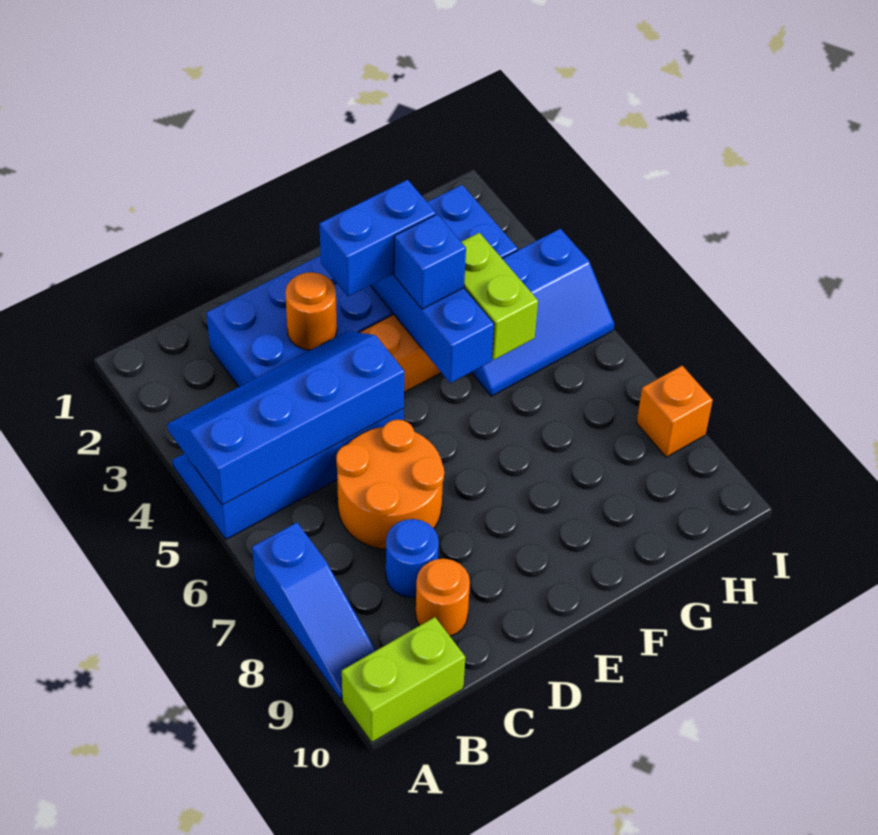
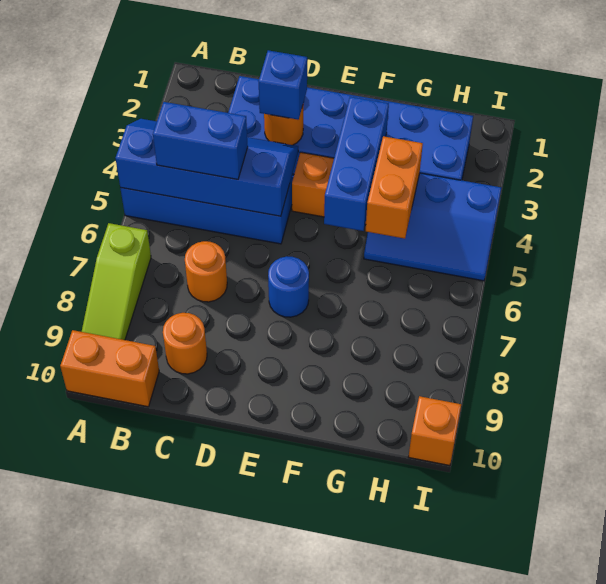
blue 1x3 slope [252,523,376,700] -> lime 1x3 slope [82,223,151,340]
lime 1x2 brick [342,617,465,742] -> orange 1x2 brick [60,330,159,407]
orange 2x2 round brick [336,420,444,549] -> orange 1x1 round brick [185,241,227,302]
blue 1x1 round brick [386,519,439,597] -> blue 1x1 round brick moved to [268,256,309,317]
blue 1x2 brick [320,180,436,296] -> blue 1x2 brick moved to [153,102,248,179]
blue 1x1 brick [394,214,466,309] -> blue 1x1 brick moved to [259,50,307,120]
lime 1x2 brick [462,233,538,360] -> orange 1x2 brick [366,136,423,239]
orange 1x1 brick [637,366,713,457] -> orange 1x1 brick moved to [409,396,461,466]

